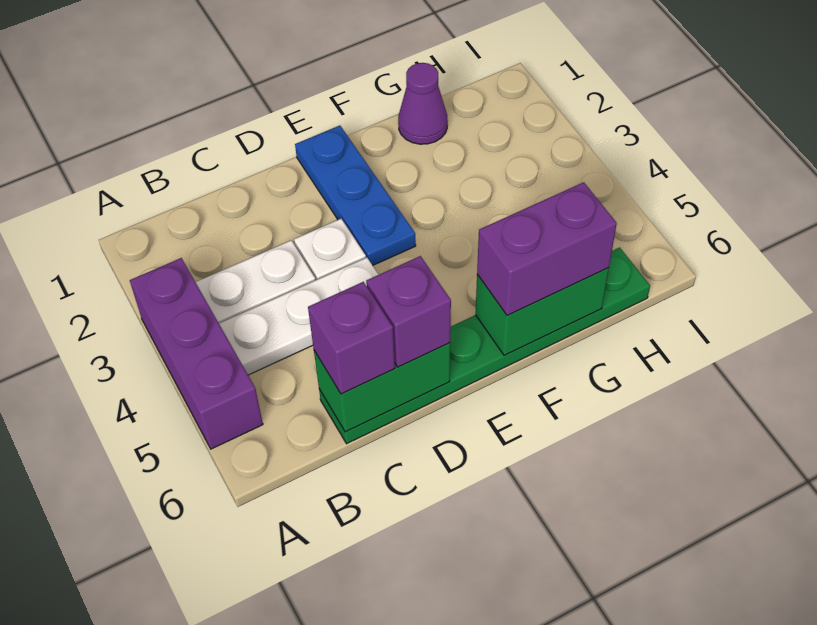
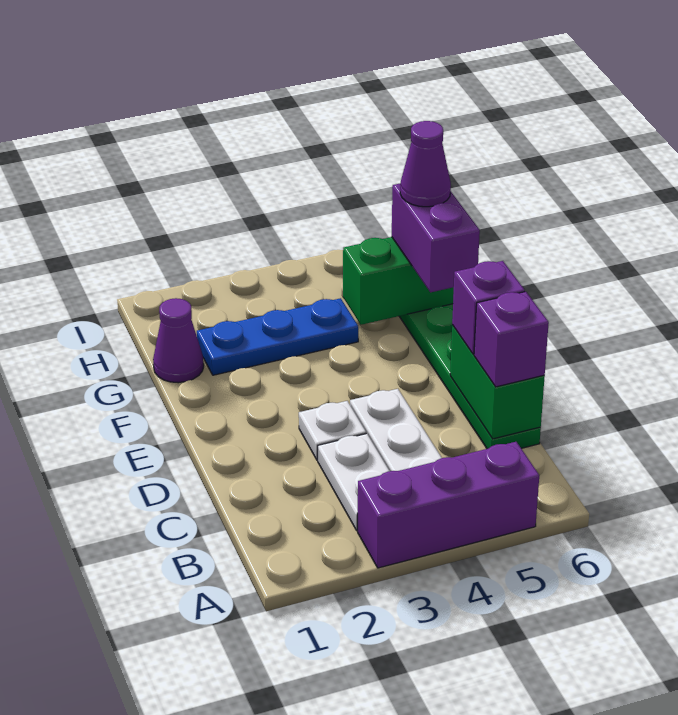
blue 1x3 plate [295,126,416,265] -> blue 1x3 plate moved to [197,298,358,375]
green 1x2 brick [475,268,609,356] -> green 1x2 brick turned to [343,237,454,325]
none -> purple 1x1 cone [400,121,451,207]

